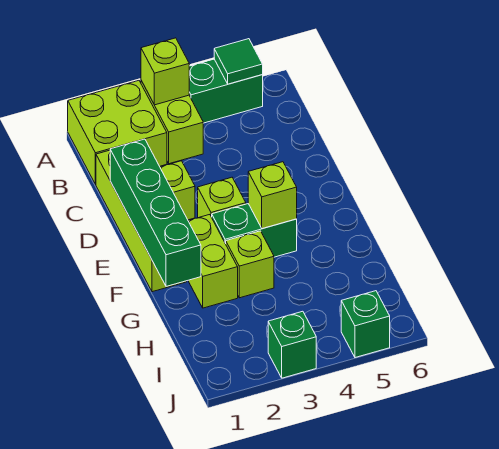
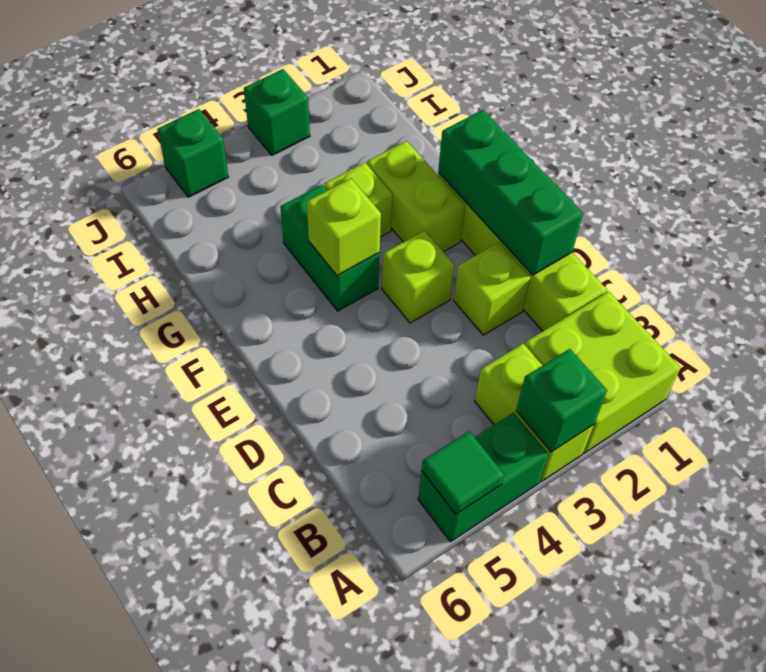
lime 1x1 brick [141,38,189,105] -> green 1x1 brick [516,349,607,452]
green 1x4 brick [110,139,201,286] -> green 1x3 brick [438,110,583,275]
green 1x2 brick [212,204,297,257] -> green 1x2 brick turned to [280,185,380,311]

